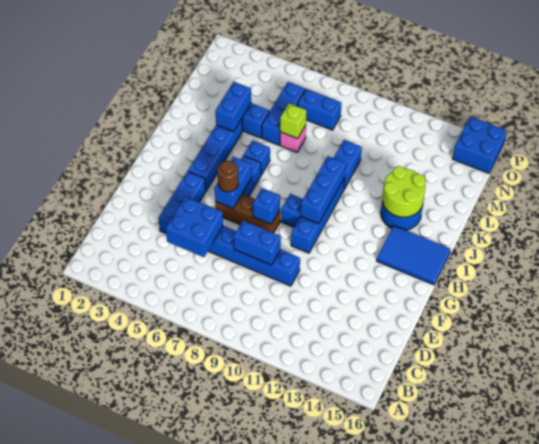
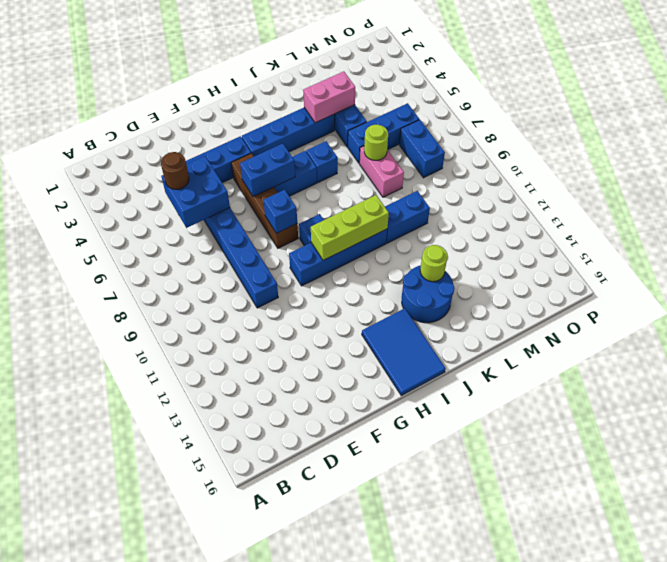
blue 1x2 brick [234,221,281,265] -> none
brown 1x3 brick [215,194,280,233] -> brown 1x4 brick [231,153,298,248]
brown 1x1 round brick [218,161,238,192] -> brown 1x1 round brick moved to [161,152,189,189]
blue 1x3 brick [300,156,346,224] -> lime 1x3 brick [311,195,389,260]
lime 2x2 round brick [382,167,426,217] -> lime 1x1 round brick [420,245,448,282]
blue 1x2 brick [216,82,251,132] -> pink 1x2 brick [303,71,355,123]
pink 1x1 brick [280,125,306,152] -> pink 1x2 brick [359,146,404,197]
lime 1x1 brick [280,103,306,139] -> lime 1x1 round brick [364,125,388,160]
blue 2x2 brick [453,116,507,173] -> none

